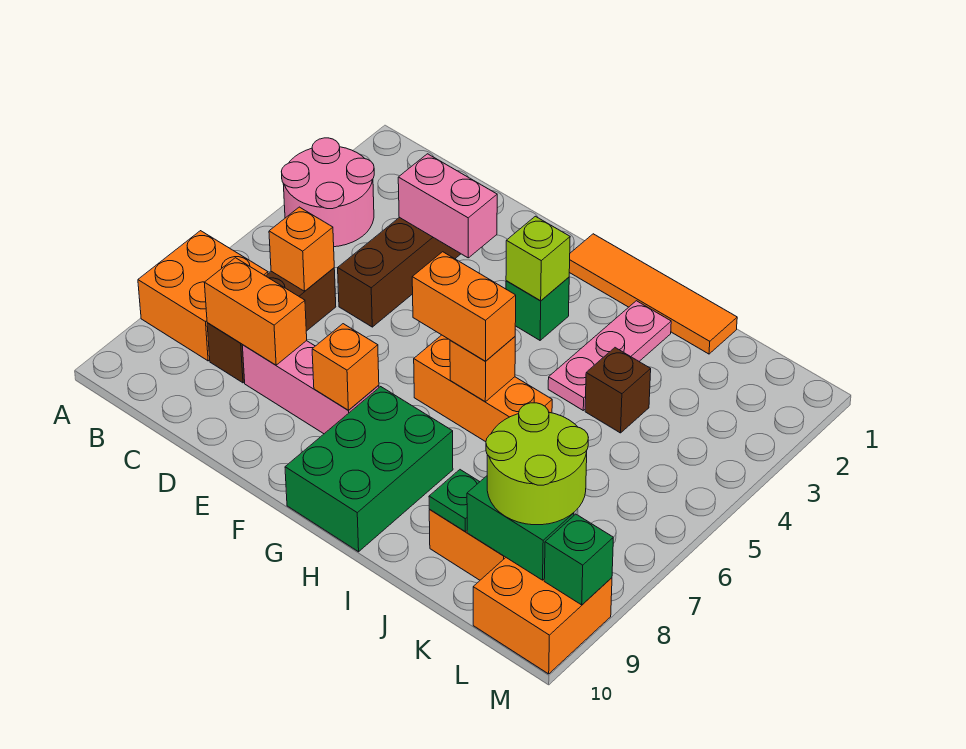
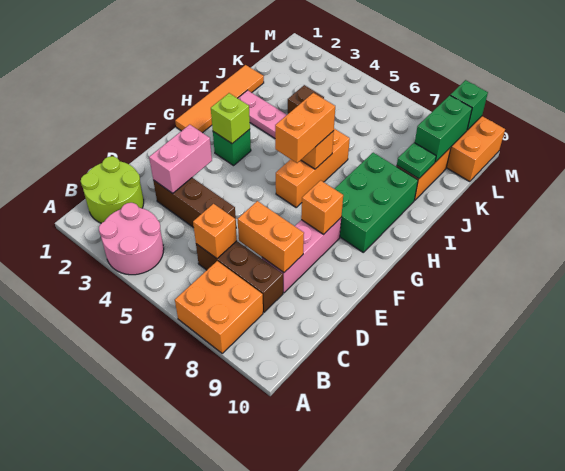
orange 1x2 brick [204,258,307,365] -> orange 1x2 brick turned to [238,201,304,272]
green 2x3 brick [285,387,453,552] -> green 2x3 brick turned to [335,153,418,252]
lime 2x2 round brick [486,403,588,525] -> lime 2x2 round brick moved to [81,156,144,223]

